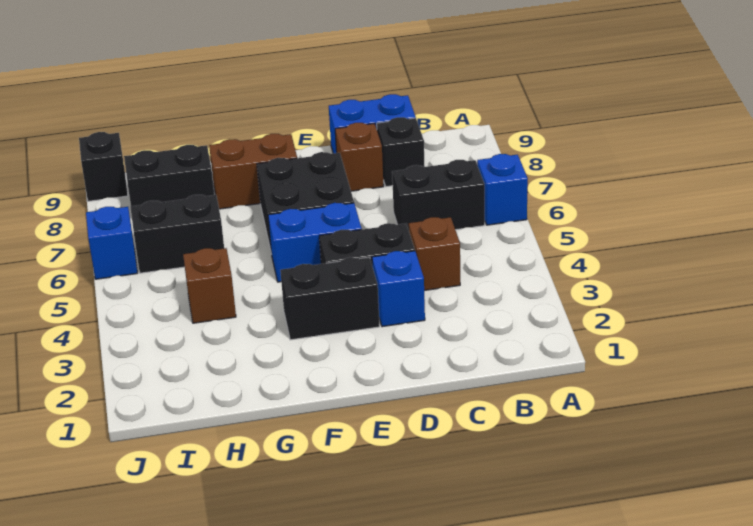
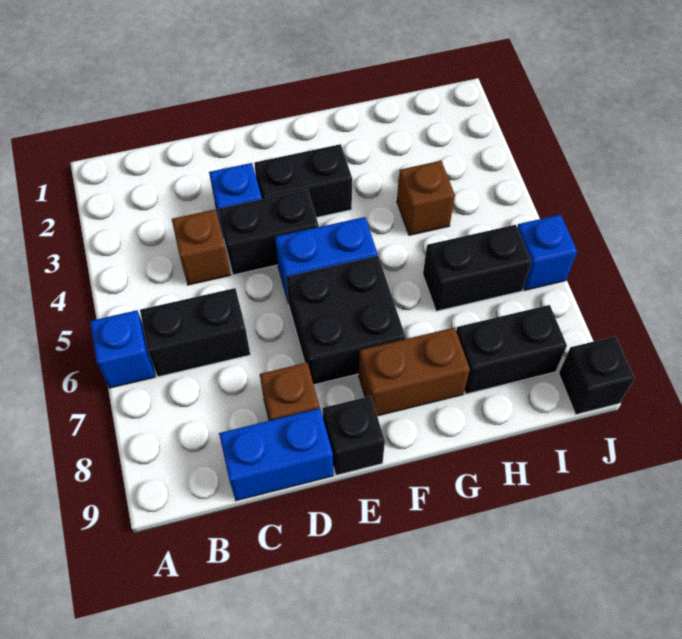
black 1x1 brick [377,117,425,187] -> black 1x1 brick moved to [323,396,385,475]

